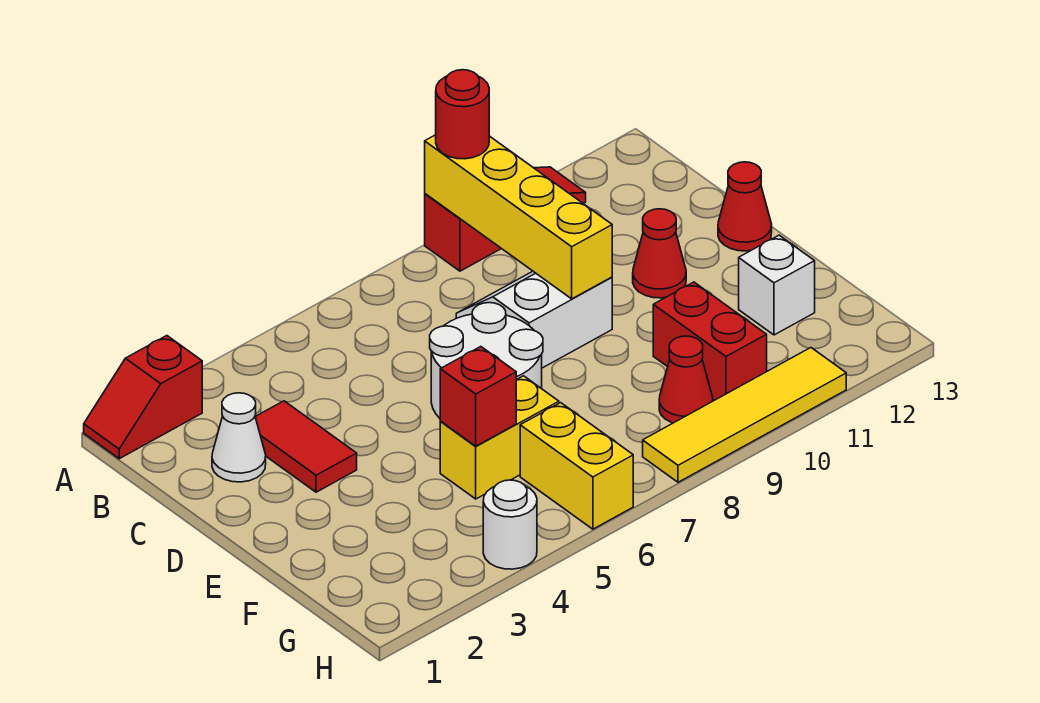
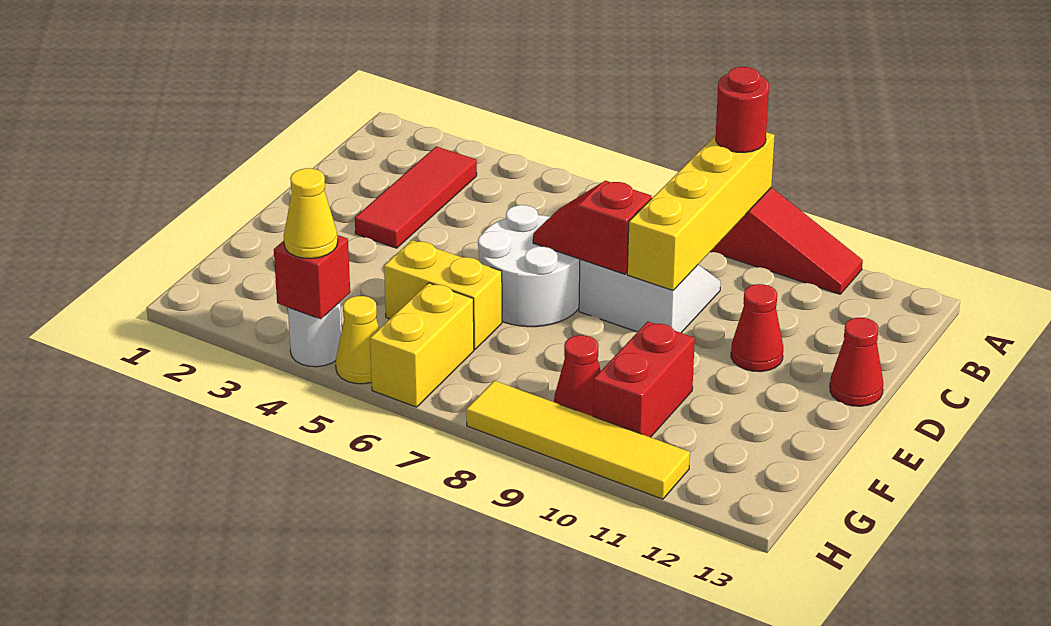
red 1x2 slope [84,336,202,459] -> red 1x2 slope moved to [533,180,652,274]
white 1x1 cone [212,393,266,482] -> none
red 1x2 tile [255,401,357,492] -> red 1x3 tile [355,146,477,248]
red 1x1 brick [440,347,516,446] -> red 1x1 brick moved to [274,235,350,319]
white 1x1 brick [739,235,815,335] -> none
none -> yellow 1x1 cone [284,168,338,259]
none -> yellow 1x1 cone [336,296,379,384]

